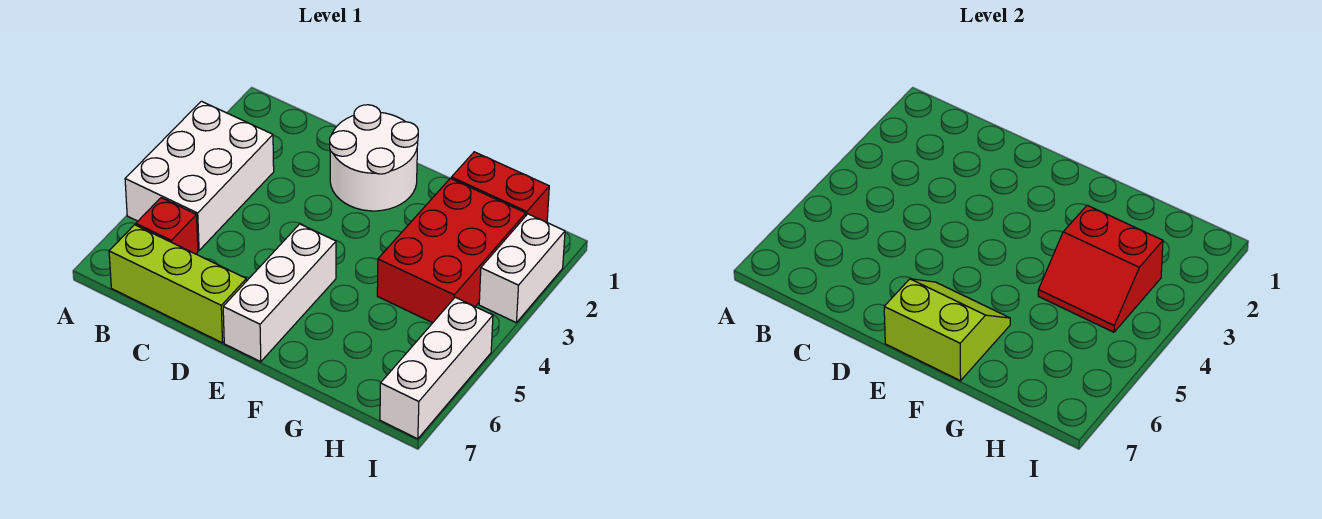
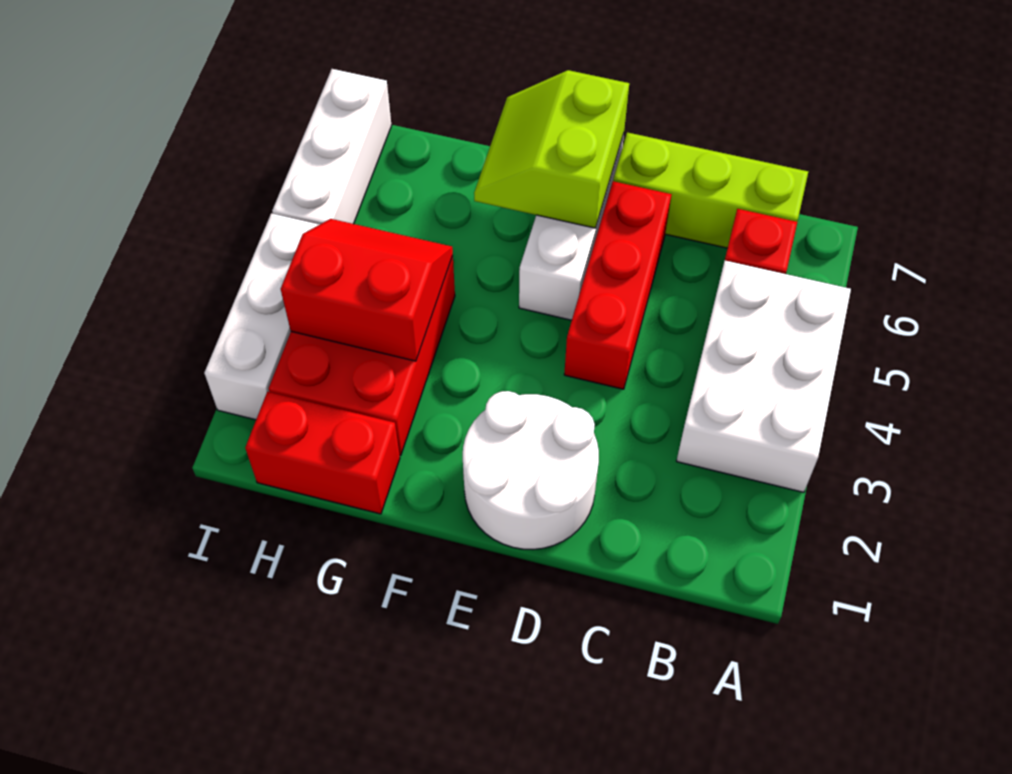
none -> red 1x3 brick [564,181,672,389]
lime 2x2 slope [884,279,1010,381] -> lime 2x2 slope turned to [474,70,629,228]
white 1x2 brick [479,214,565,323] -> white 1x3 brick [204,213,320,420]

